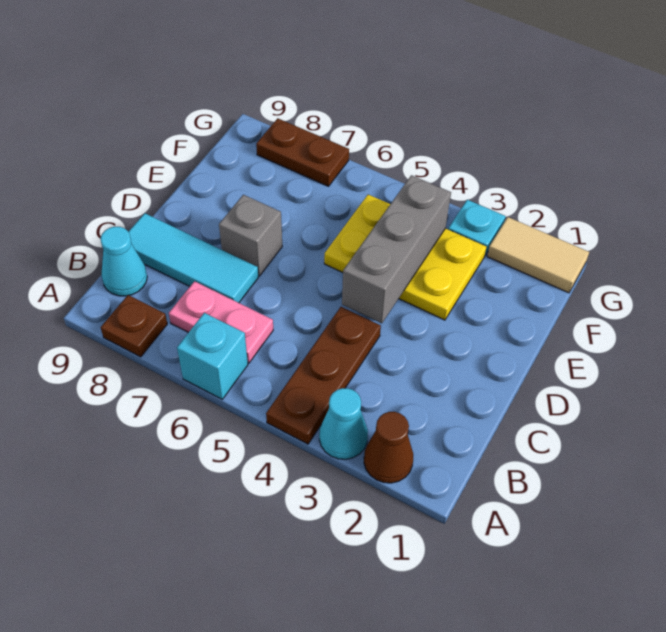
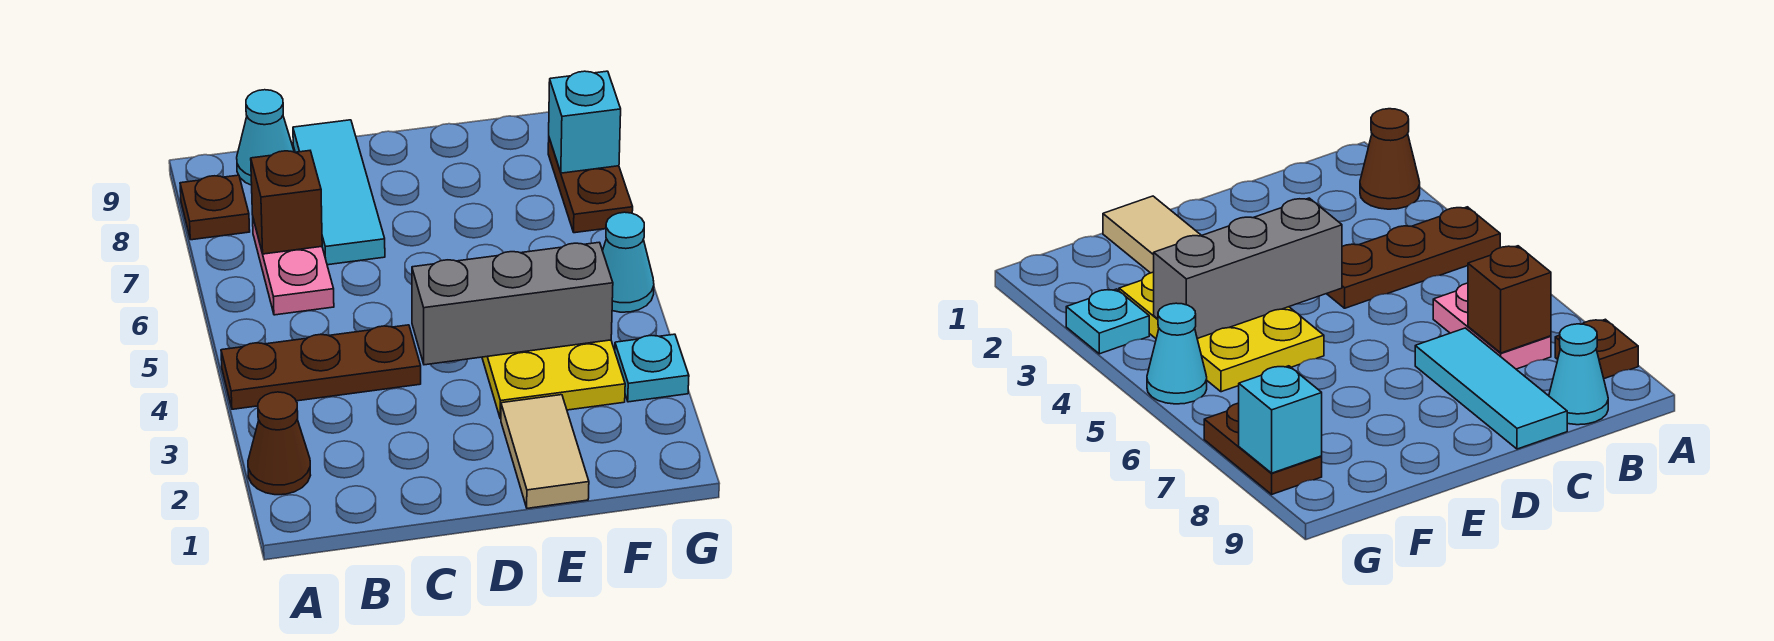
cyan 1x1 cone [319,388,368,459] -> cyan 1x1 cone moved to [603,212,654,312]
cyan 1x1 brick [177,313,248,399] -> cyan 1x1 brick moved to [549,71,621,173]
none -> brown 1x1 brick [251,151,322,254]
grey 1x1 brick [219,195,282,276] -> none
tan 1x2 tile [487,217,589,293] -> tan 1x2 tile moved to [501,395,589,508]

